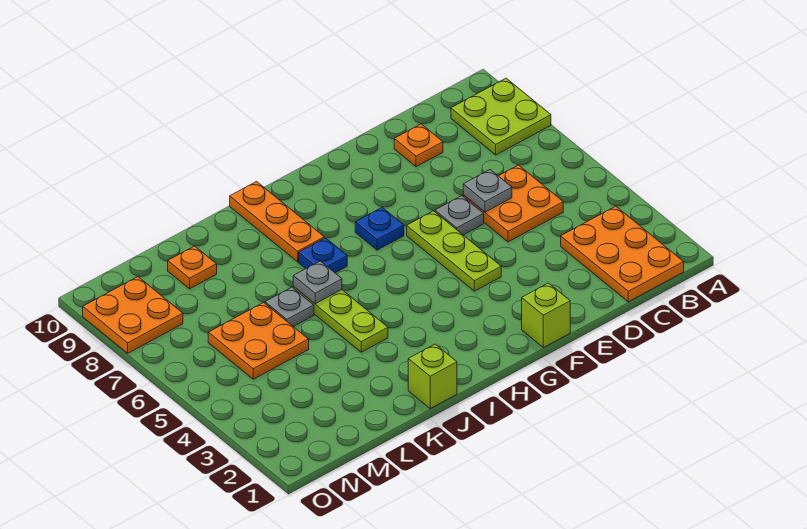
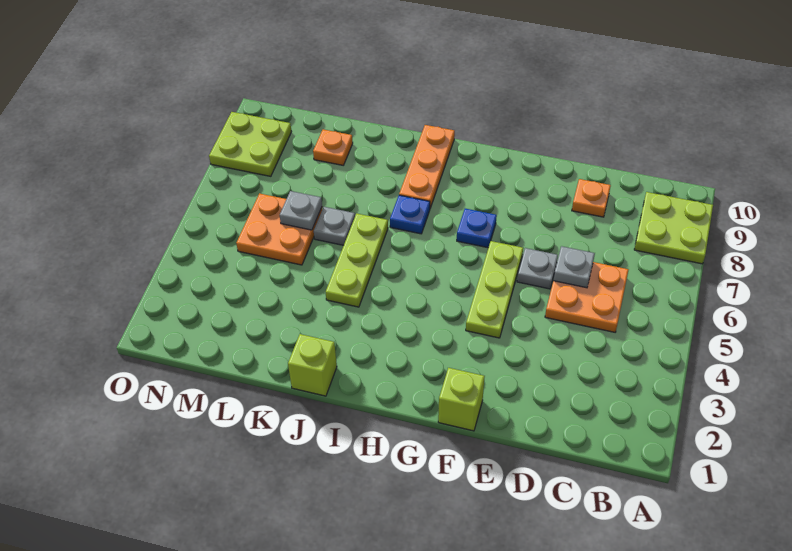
orange 2x3 plate [561,206,684,302] -> none
grey 1x1 plate [293,261,342,304] -> grey 1x1 plate moved to [280,191,322,230]
orange 2x2 plate [83,277,183,353] -> lime 2x2 plate [209,112,292,176]

